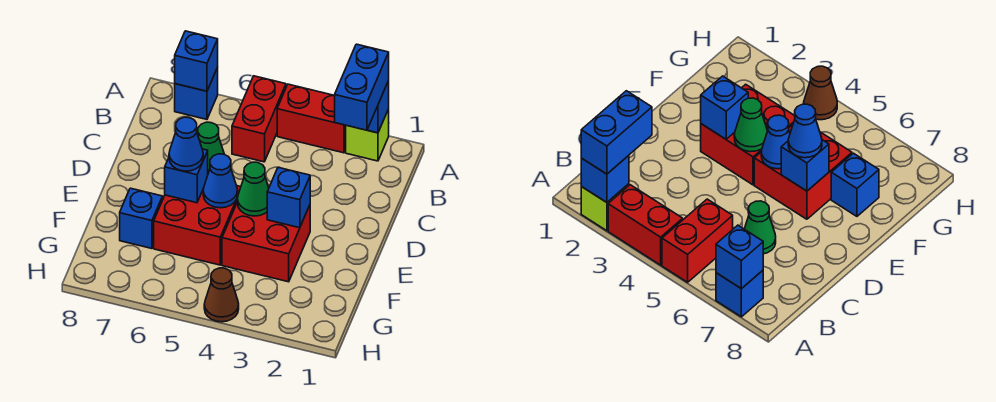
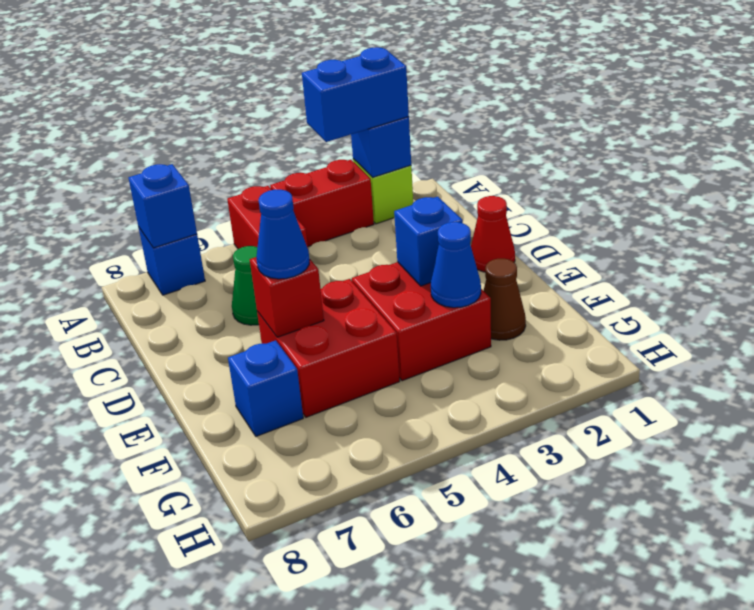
blue 1x2 brick [335,44,389,130] -> blue 1x2 brick turned to [302,47,409,142]
none -> red 1x1 cone [471,196,515,272]
green 1x1 cone [238,162,269,216] -> none
blue 1x1 cone [203,154,238,208] -> blue 1x1 cone moved to [431,222,481,308]
blue 1x1 brick [165,149,208,203] -> red 1x1 brick [250,257,324,337]
brown 1x1 cone [204,268,239,322] -> brown 1x1 cone moved to [483,259,526,340]

